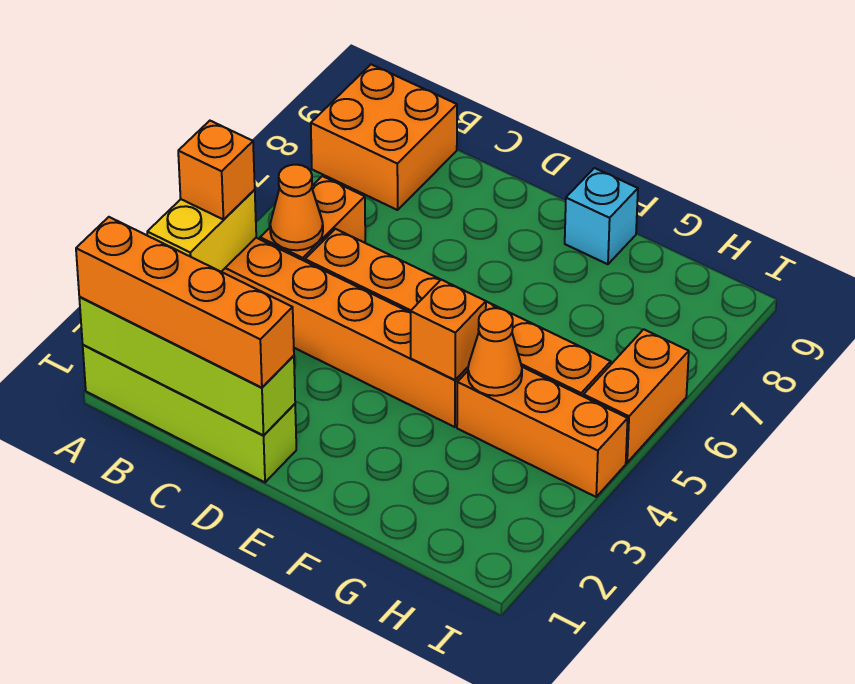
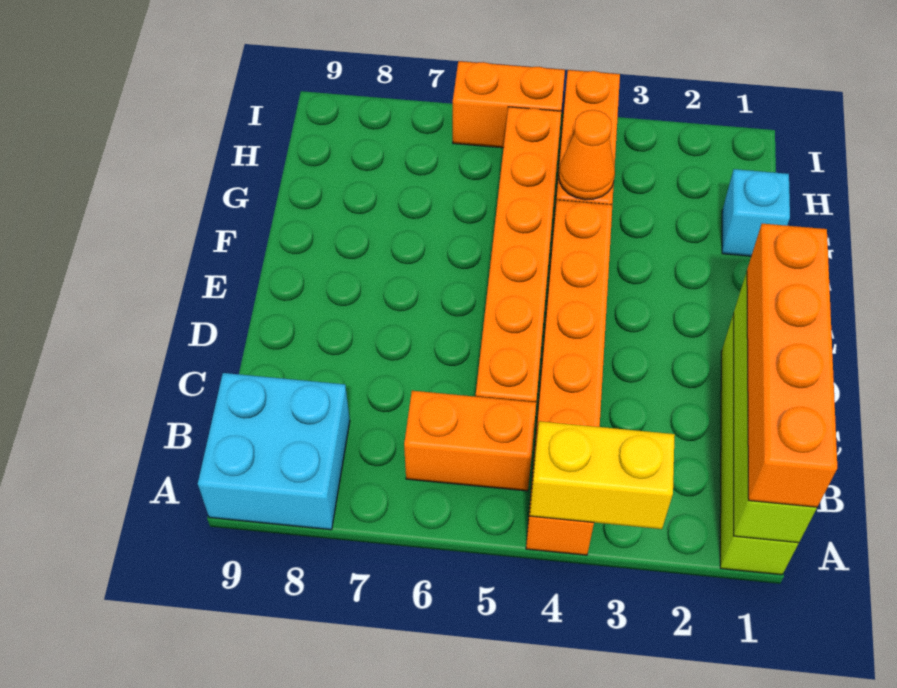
orange 1x1 brick [178,121,255,220] -> none
orange 2x2 brick [311,64,457,210] -> cyan 2x2 brick [198,373,350,530]
orange 1x1 cone [270,165,323,250] -> none
orange 1x1 brick [410,280,486,380] -> none
cyan 1x1 brick [565,168,638,264] -> cyan 1x1 brick moved to [722,169,790,256]

